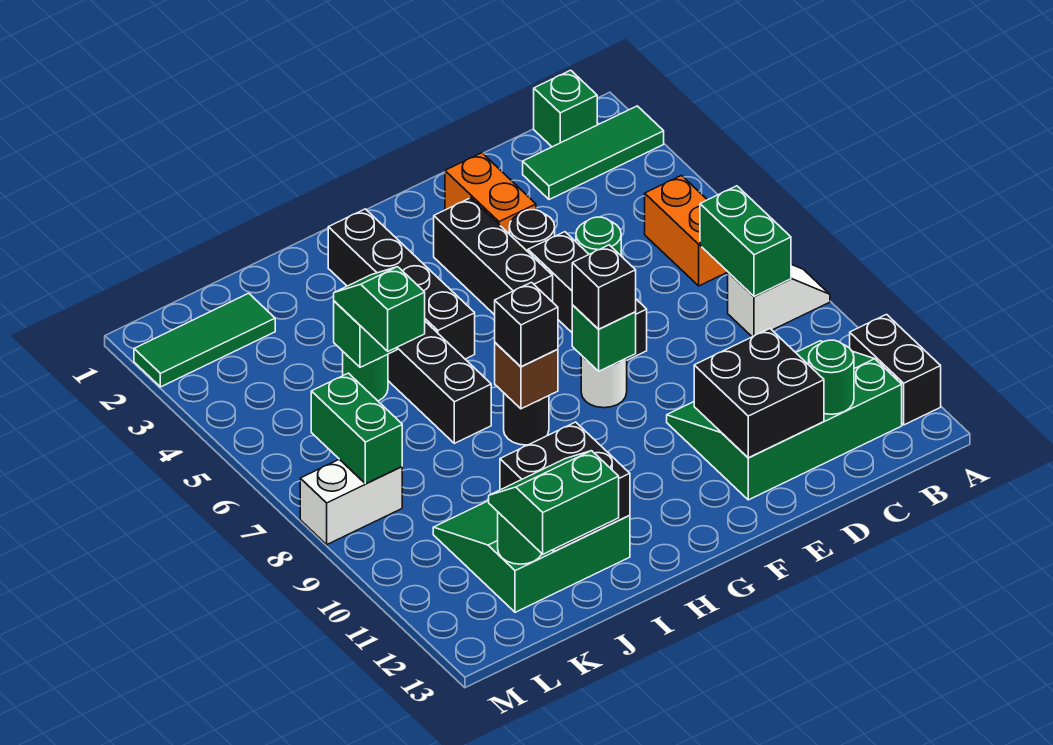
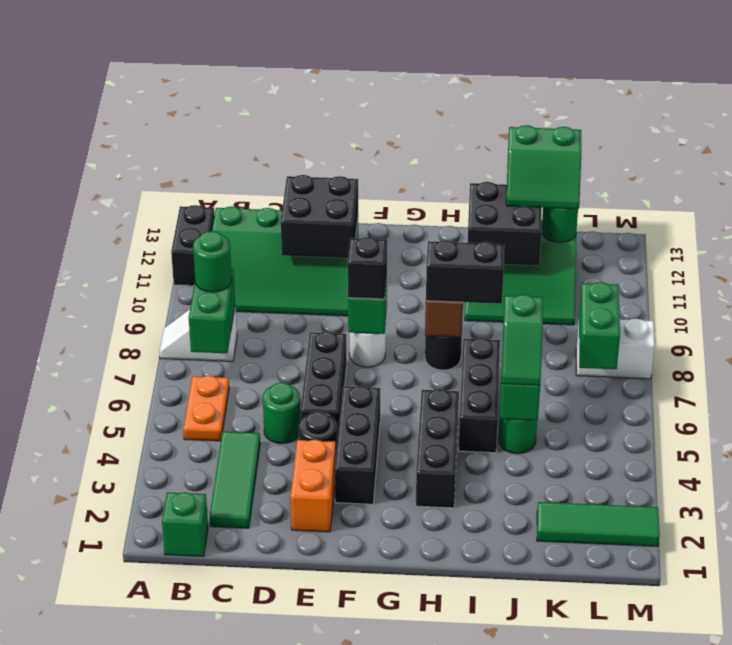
green 1x3 tile [523,106,664,200] -> green 1x3 tile turned to [210,432,260,528]
orange 1x2 brick [645,176,728,286] -> orange 1x2 plate [183,376,229,441]
green 1x1 round brick [809,340,854,414] -> green 1x1 round brick moved to [193,231,232,292]
black 1x4 brick [328,209,475,359] -> black 1x3 brick [416,389,459,508]
black 1x1 brick [495,282,558,367] -> black 1x2 brick [426,240,504,304]

